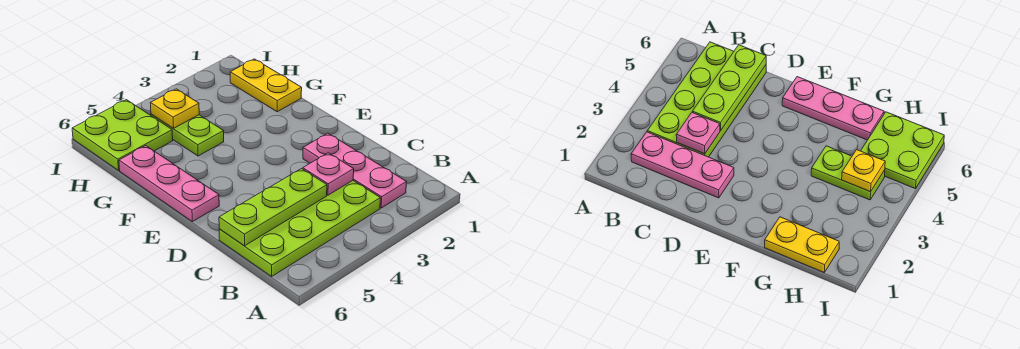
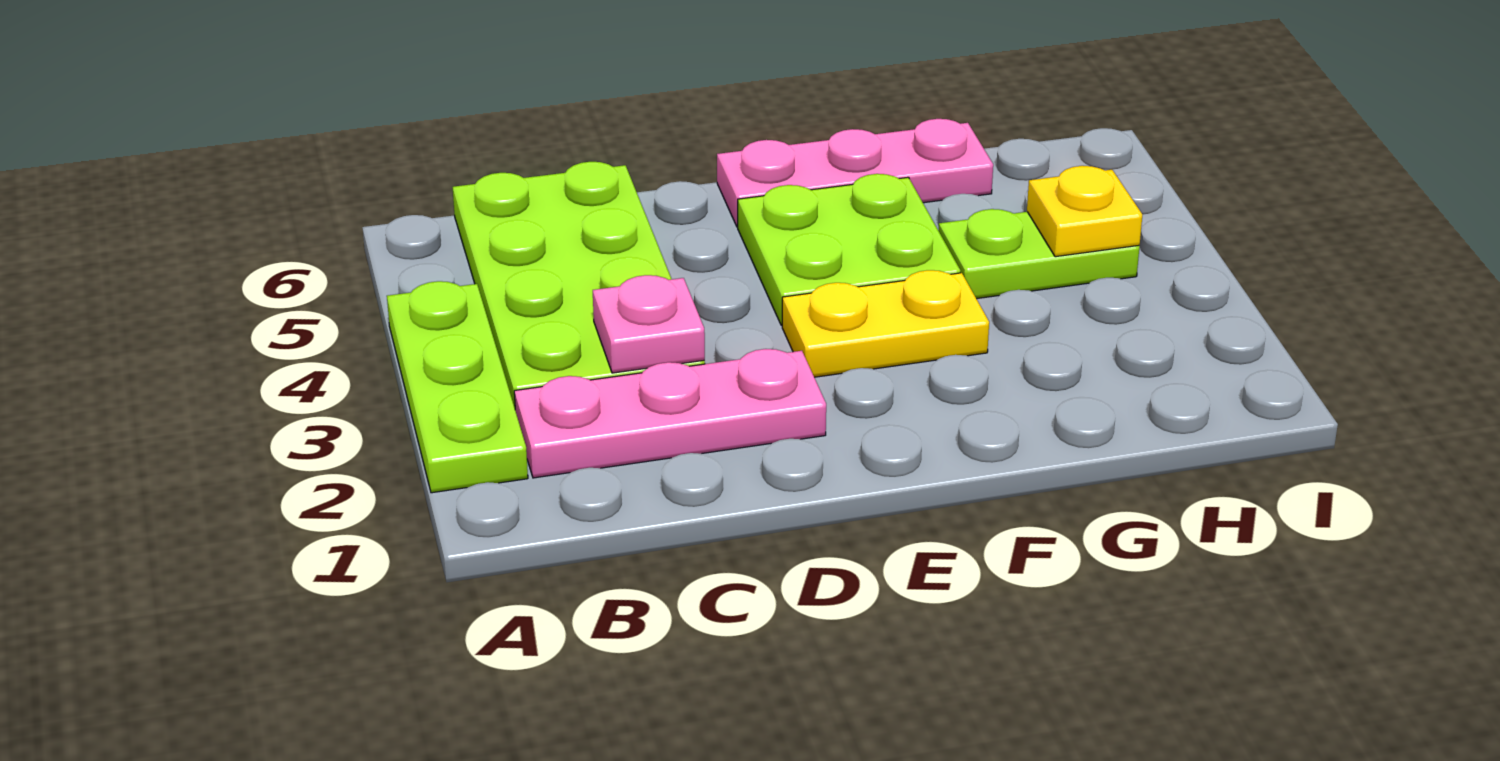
lime 1x3 plate [219,169,327,246] -> lime 1x3 plate moved to [387,281,528,493]
yellow 1x2 plate [230,59,302,112] -> yellow 1x2 plate moved to [782,270,989,377]
lime 2x2 plate [72,100,173,170] -> lime 2x2 plate moved to [738,174,961,325]

